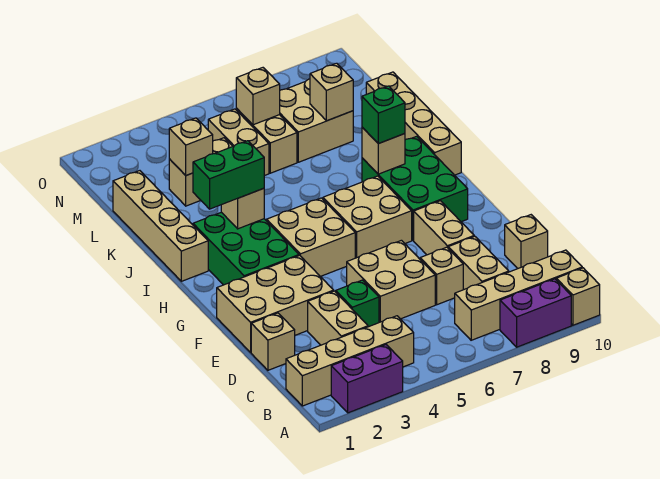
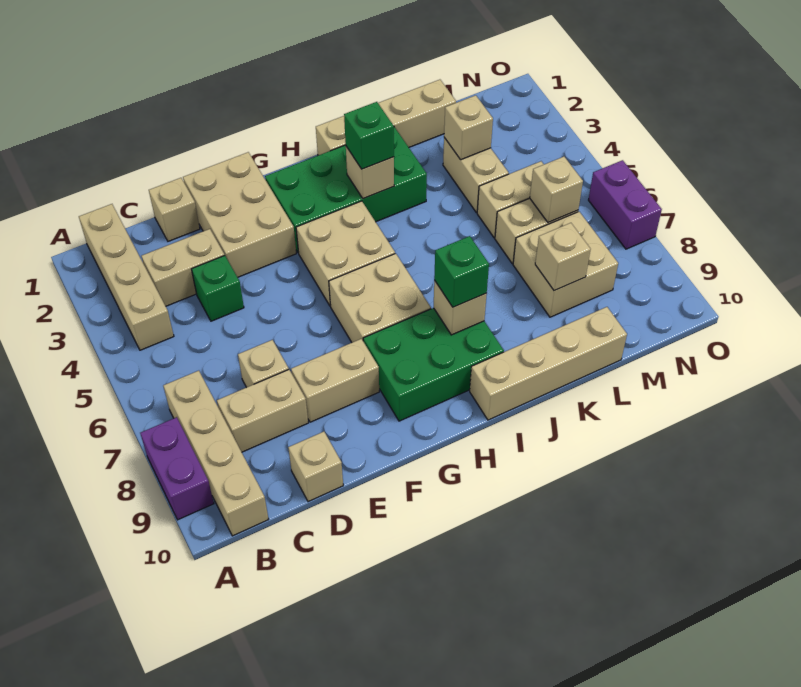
purple 1x2 brick [331,345,403,413] -> purple 1x2 brick moved to [589,160,662,249]
tan 1x1 brick [556,268,600,325] -> none
tan 2x2 brick [347,240,435,322] -> none
green 2x3 brick [193,212,299,285] -> green 2x4 brick [265,127,427,253]
green 1x2 brick [193,141,264,209] -> green 1x1 brick [344,102,394,169]

